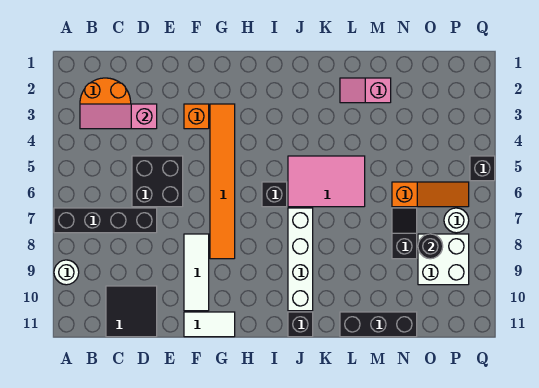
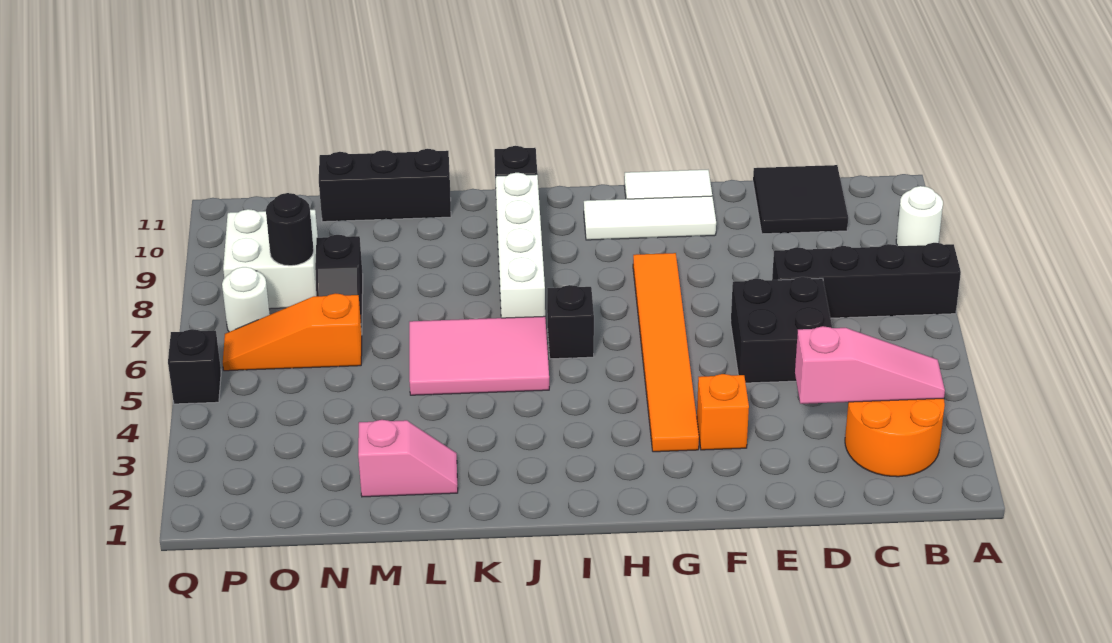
white 1x3 tile [184,234,209,311] -> white 1x3 tile turned to [584,196,716,240]

